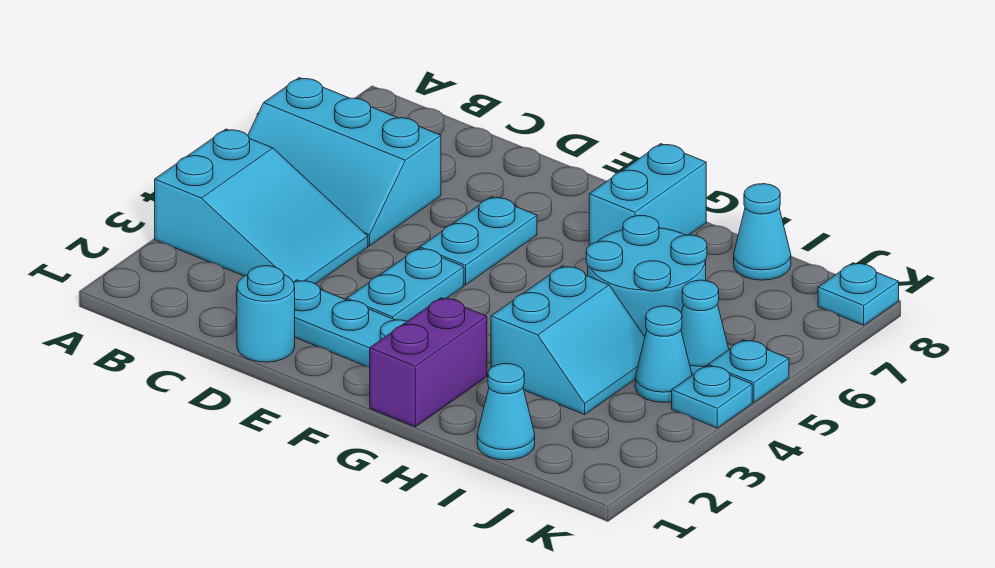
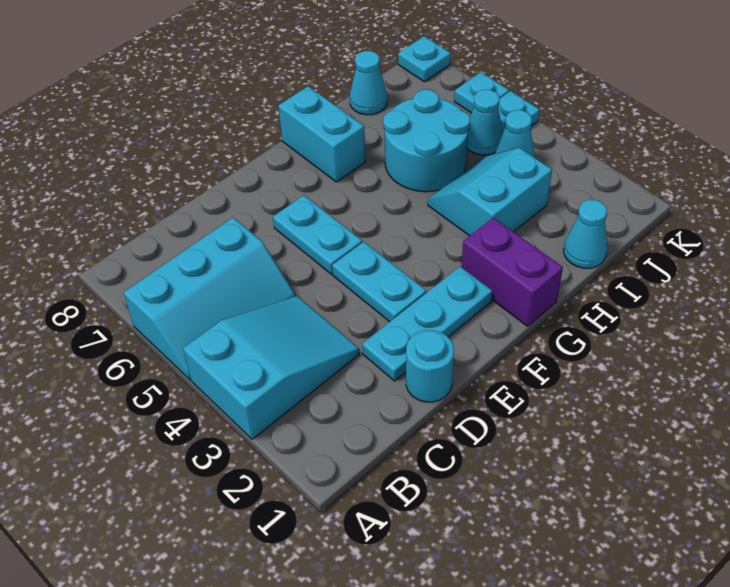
cyan 2x2 slope [491,266,645,415] -> cyan 2x2 slope turned to [428,148,552,236]
cyan 1x1 plate [672,365,752,428] -> cyan 1x1 plate moved to [454,72,509,113]

